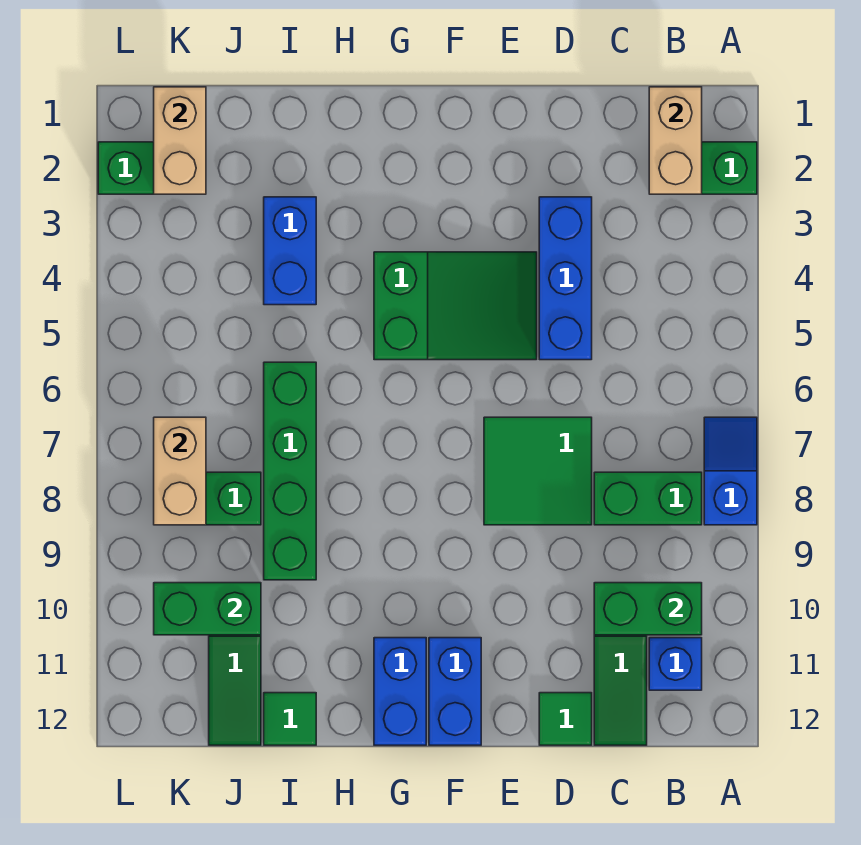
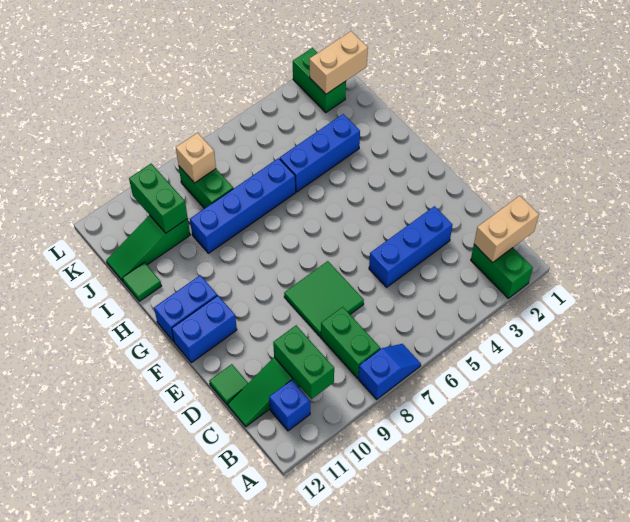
green 2x3 slope [374,252,537,360] -> none
blue 1x2 brick [264,197,316,305] -> blue 1x3 brick [280,114,360,192]
green 1x4 brick [264,362,316,580] -> blue 1x4 brick [190,158,296,253]
tan 1x2 brick [154,417,206,525] -> tan 1x1 brick [176,133,216,183]

